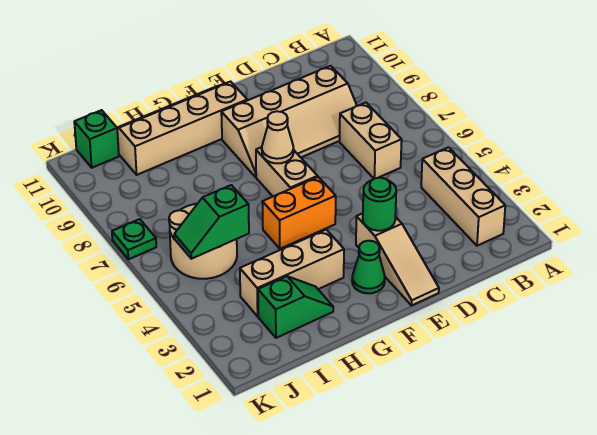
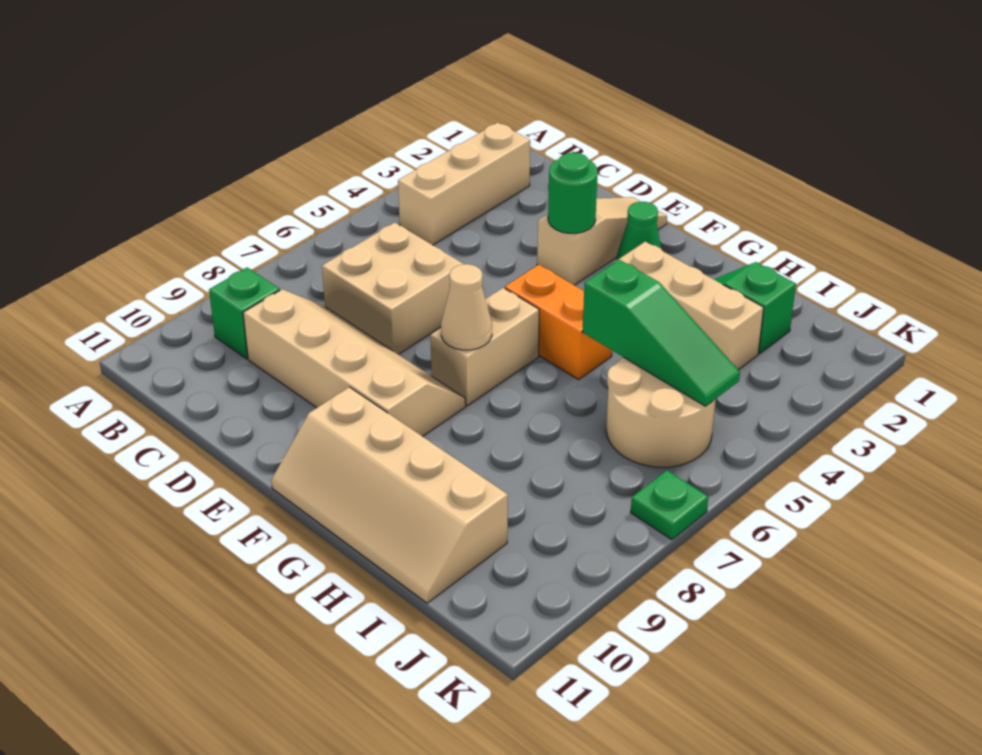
tan 1x2 brick [340,103,402,179] -> tan 2x2 brick [322,222,463,354]
green 1x2 slope [174,185,249,259] -> green 1x3 slope [582,260,740,406]
green 1x1 brick [74,110,119,168] -> green 1x1 brick moved to [209,268,280,359]

